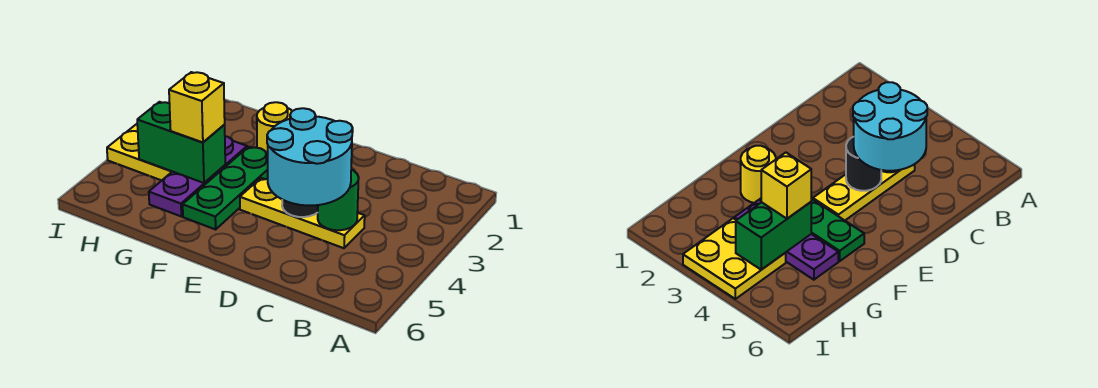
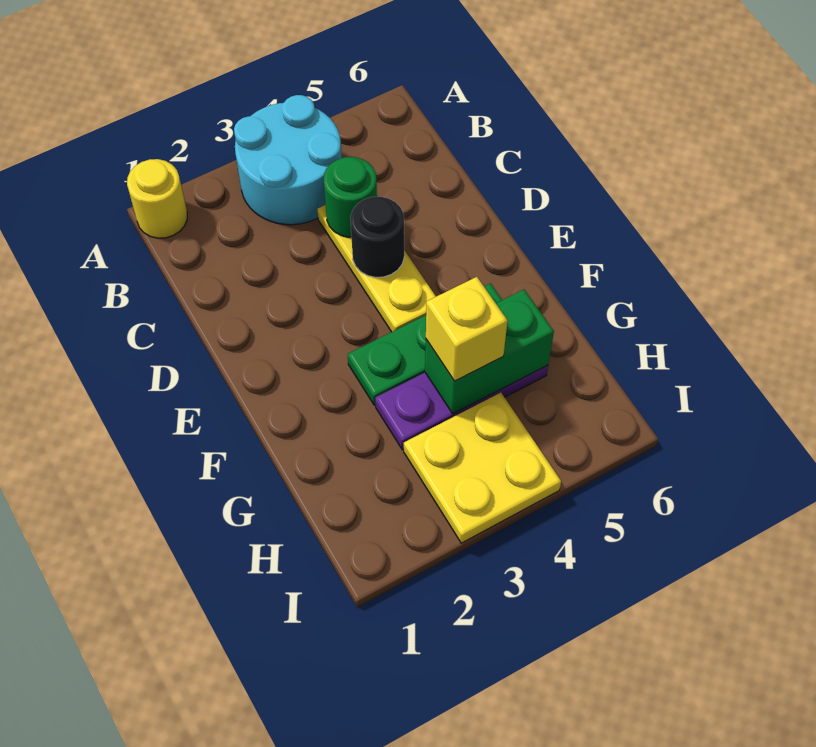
cyan 2x2 round brick [267,108,353,206] -> cyan 2x2 round brick moved to [234,95,342,225]
yellow 1x1 round brick [257,102,292,153] -> yellow 1x1 round brick moved to [127,159,187,238]
green 1x2 brick [137,102,225,183] -> green 1x2 brick turned to [425,290,554,414]

